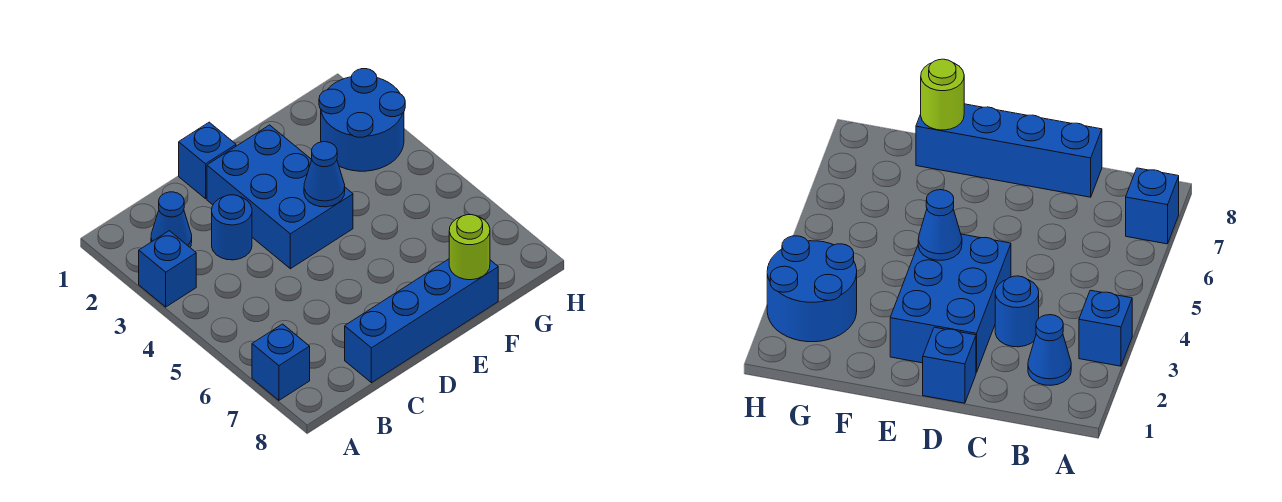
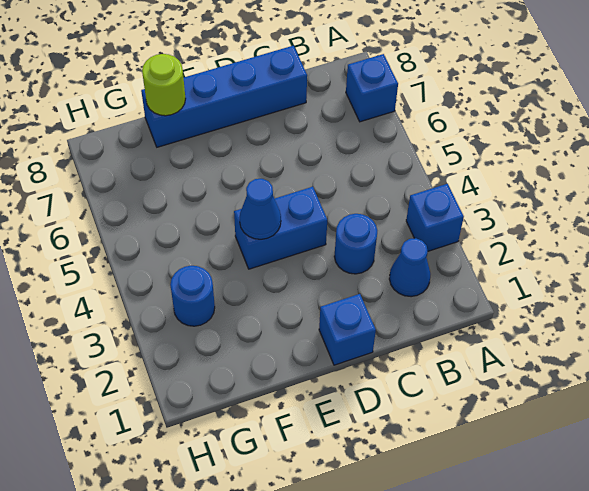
blue 2x3 brick [207,125,353,269] -> blue 1x2 brick [234,187,327,269]
blue 2x2 round brick [319,69,405,171] -> blue 1x1 round brick [170,266,215,326]

